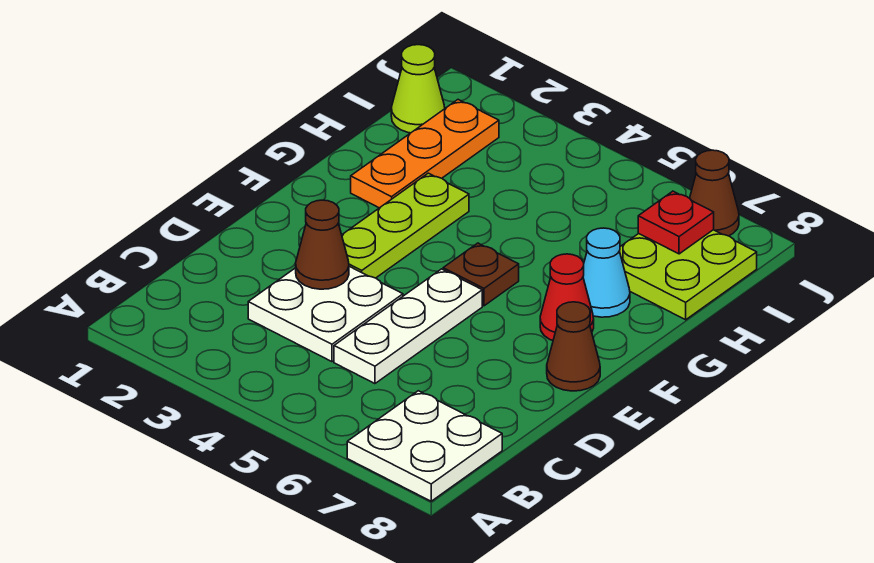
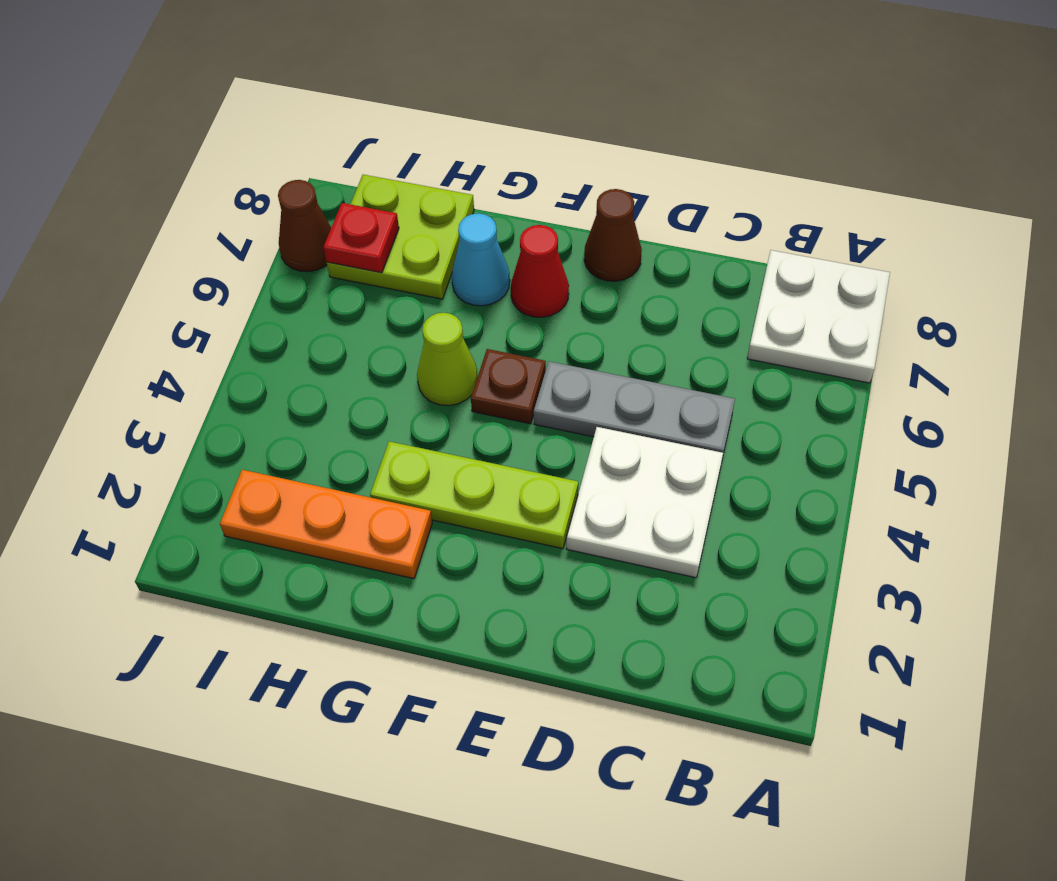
white 1x3 plate [334,269,482,384] -> grey 1x3 plate [534,361,735,454]
brown 1x1 cone [296,200,349,289] -> none
lime 1x1 cone [391,45,445,133] -> lime 1x1 cone moved to [417,313,478,406]

